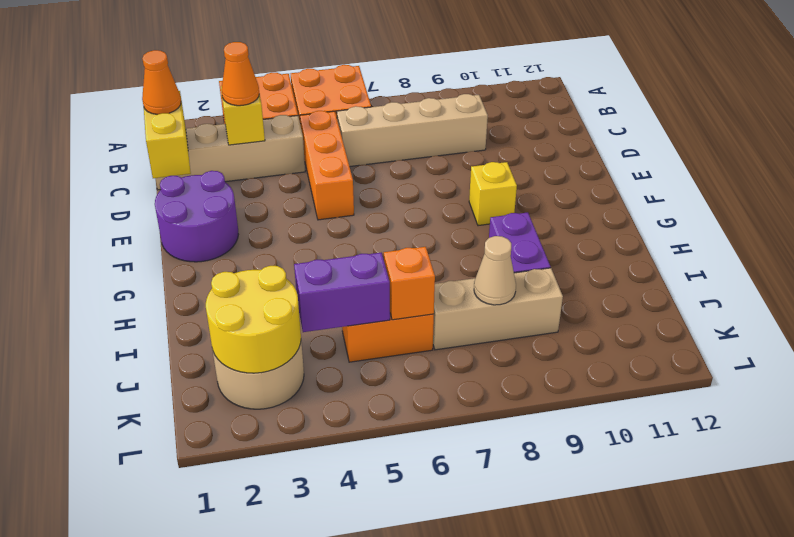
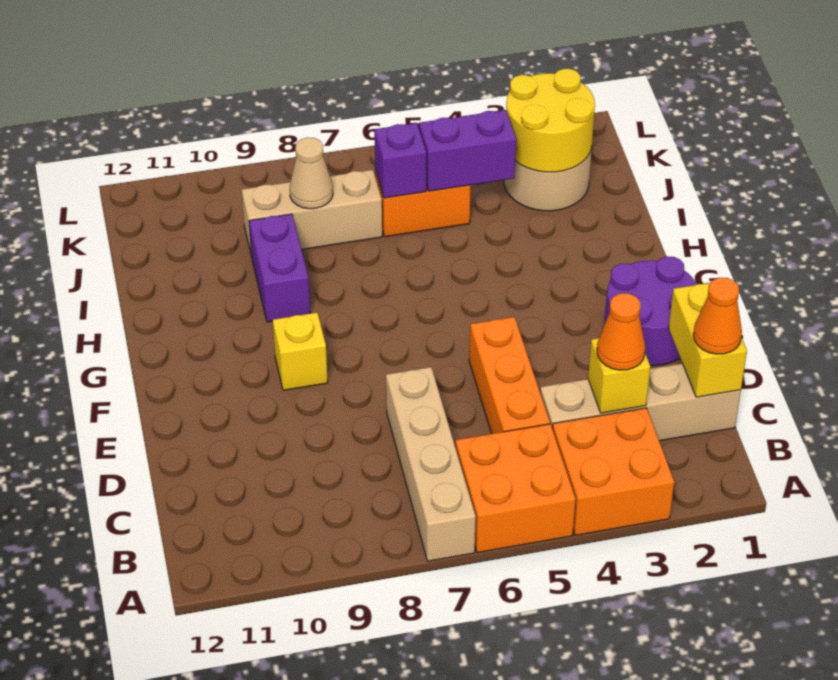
tan 1x4 brick [337,94,488,167] -> tan 1x4 brick turned to [386,367,476,561]
orange 1x1 brick [384,247,435,320] -> purple 1x1 brick [374,123,426,198]

